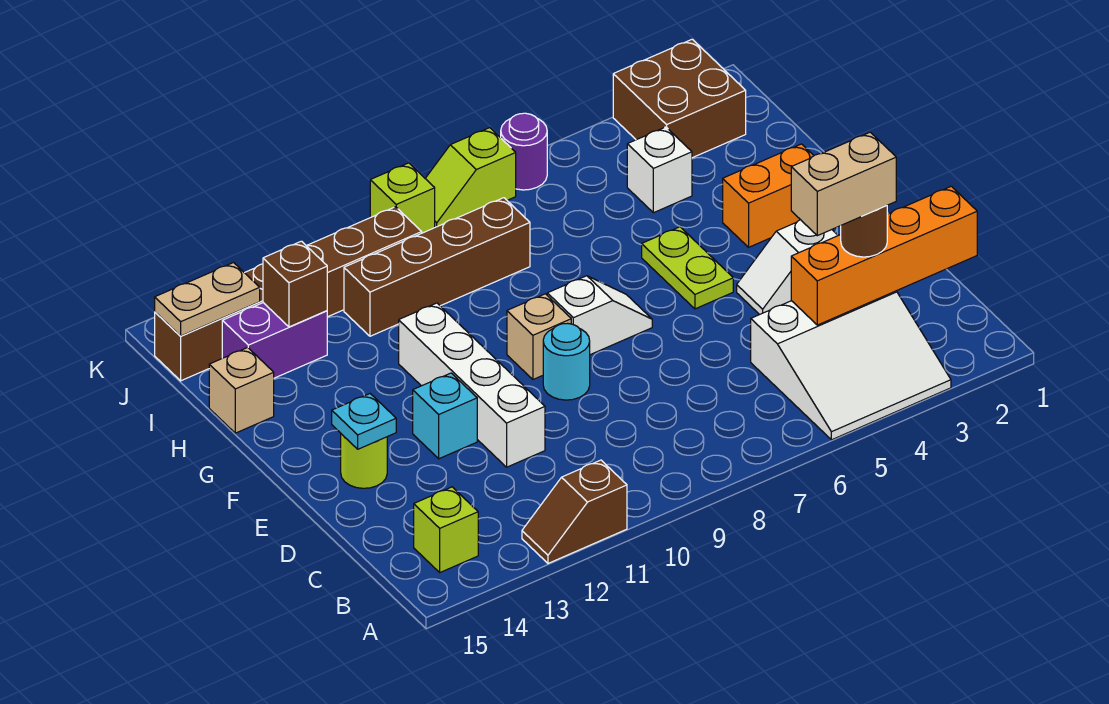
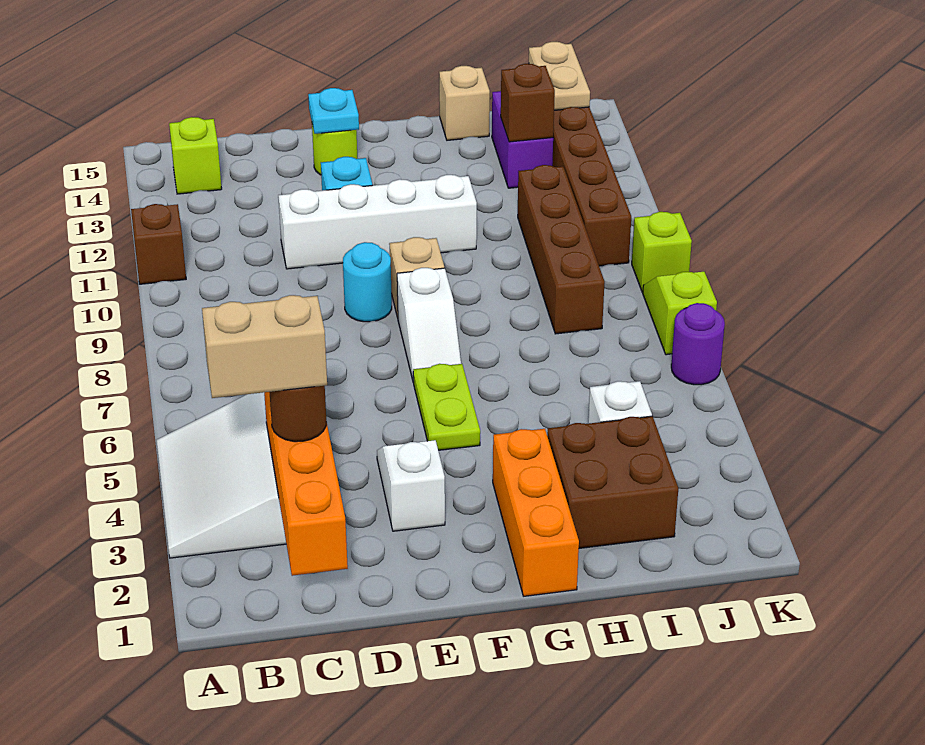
tan 1x2 brick [791,132,896,236] -> tan 1x2 brick turned to [202,295,327,398]
lime 1x2 plate [642,227,733,309] -> lime 1x2 plate turned to [413,364,480,450]
orange 1x2 brick [723,144,814,247] -> orange 1x3 brick [493,429,579,596]
brown 2x2 brick [613,39,746,158] -> brown 2x2 brick moved to [547,416,678,548]

